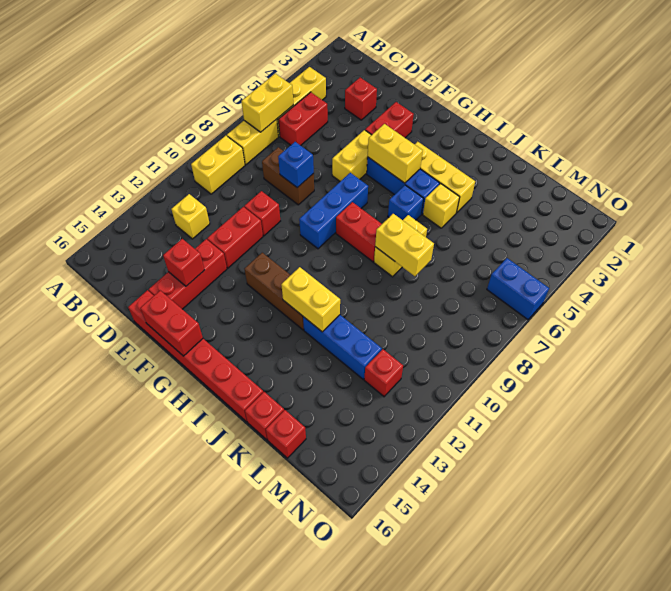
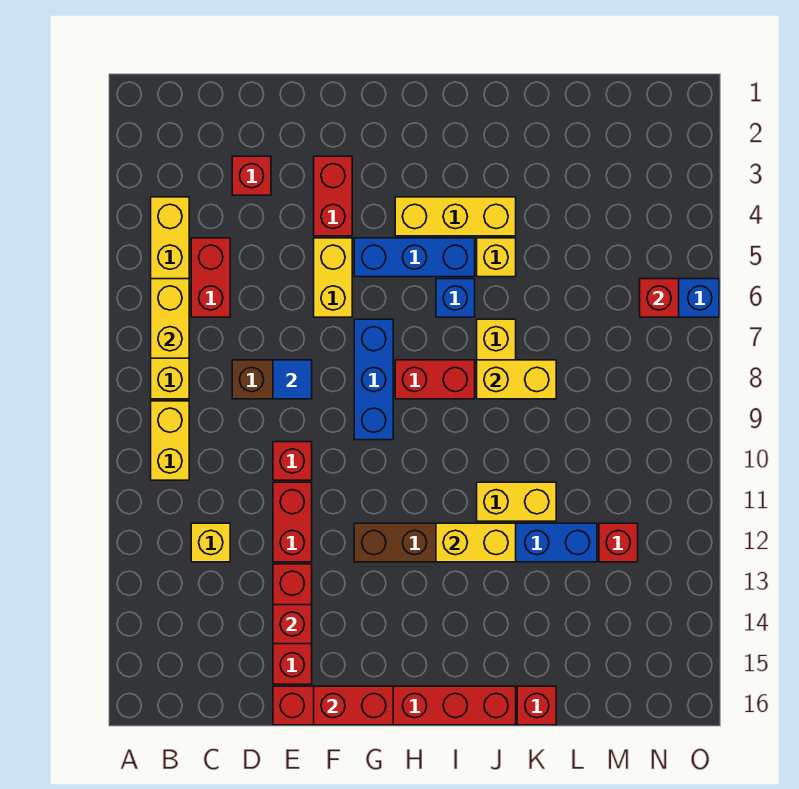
blue 1x1 brick [278,142,314,188] -> blue 1x1 tile [273,360,312,399]
yellow 1x2 brick [368,124,423,183] -> yellow 1x2 brick moved to [477,482,556,521]
red 1x1 brick [266,410,306,458] -> red 1x1 brick moved to [640,279,679,317]

